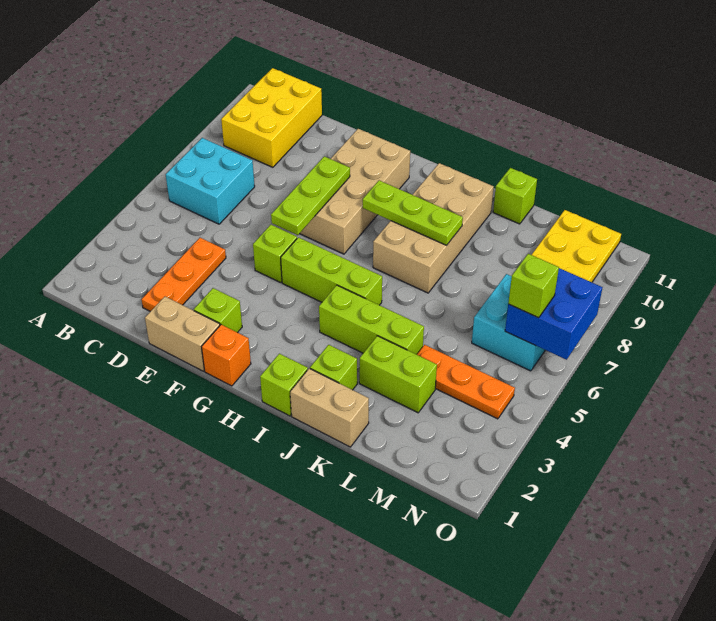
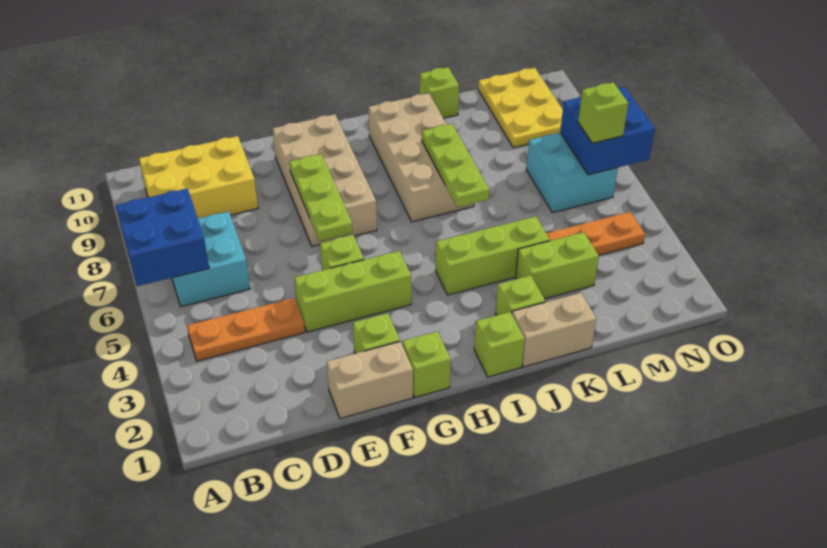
none -> blue 2x2 brick [116,188,209,286]
yellow 2x3 brick [221,68,322,167] -> yellow 2x3 brick turned to [139,136,258,219]
orange 1x3 plate [141,238,226,311] -> orange 1x3 plate turned to [187,298,305,361]
orange 1x1 brick [202,325,251,386] -> lime 1x1 brick [402,331,451,397]
lime 1x3 brick [281,237,382,305] -> lime 1x3 brick moved to [294,251,411,332]
lime 1x3 plate [363,180,463,246] -> lime 1x3 plate turned to [422,124,489,207]

